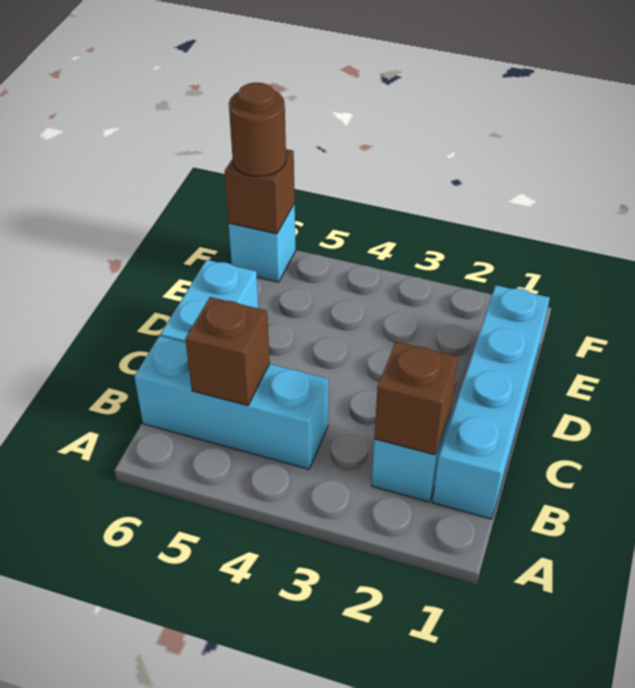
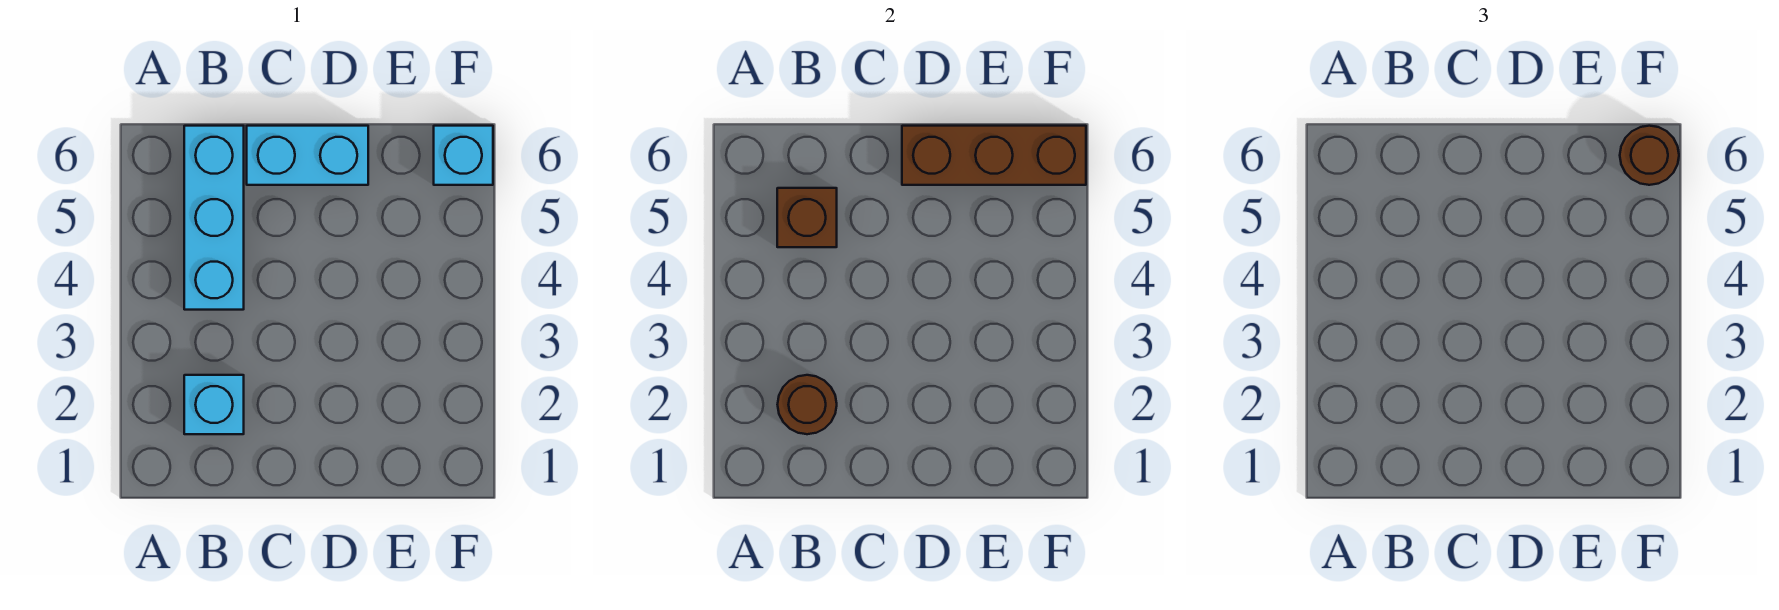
cyan 1x4 brick [432,285,550,519] -> none
brown 1x1 brick [374,342,458,455] -> brown 1x1 round brick [778,375,837,434]
brown 1x1 brick [225,149,295,234] -> brown 1x3 brick [902,126,1086,185]

